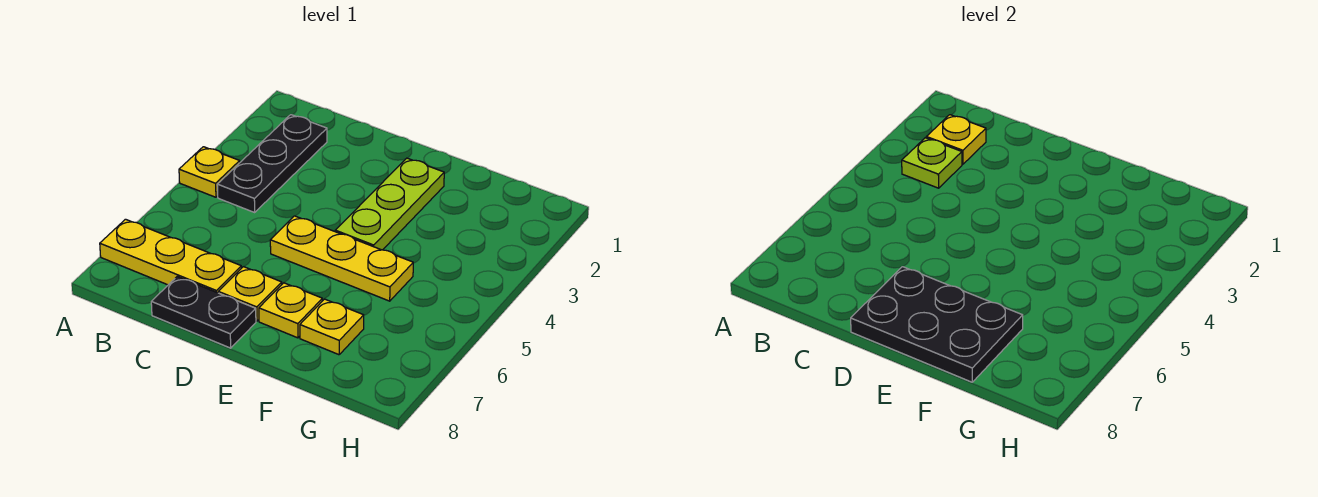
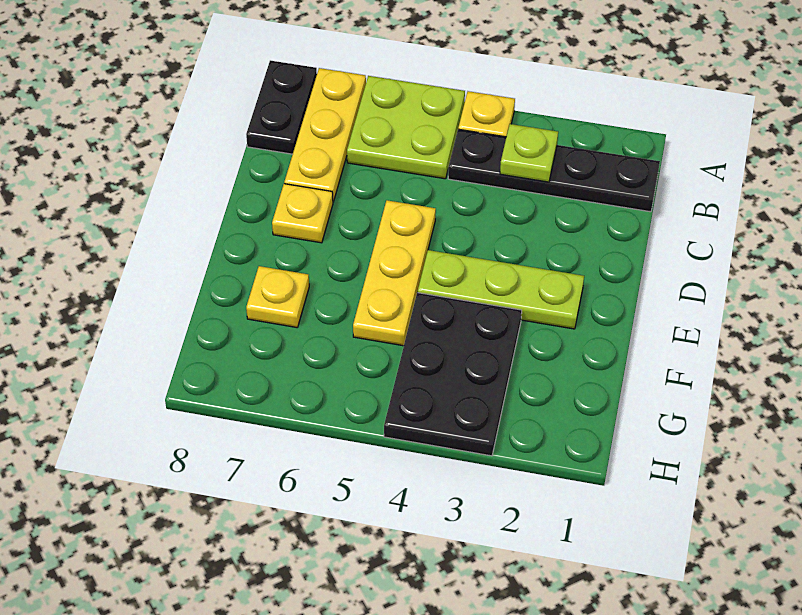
none -> lime 2x2 plate [347,76,465,179]
black 1x3 plate [217,115,327,212] -> black 1x4 plate [448,129,660,212]
yellow 1x1 plate [926,115,986,164] -> none
black 1x2 plate [151,277,256,348] -> black 1x2 plate moved to [246,60,317,154]
black 2x3 plate [851,267,1023,382] -> black 2x3 plate moved to [384,292,522,456]
yellow 1x1 plate [259,283,322,338] -> none

